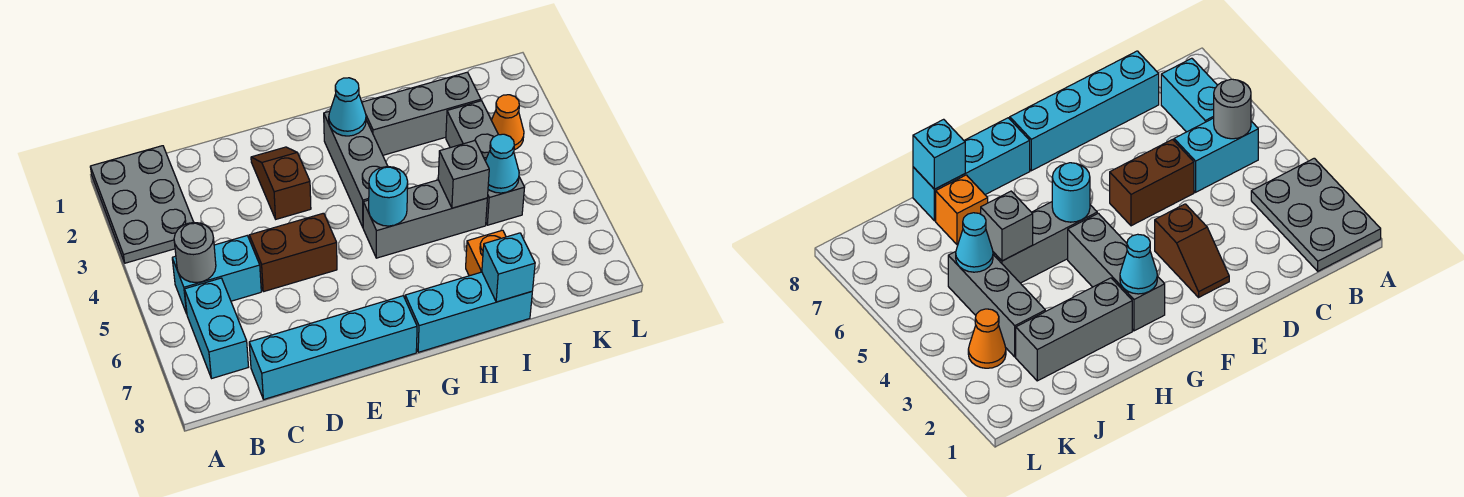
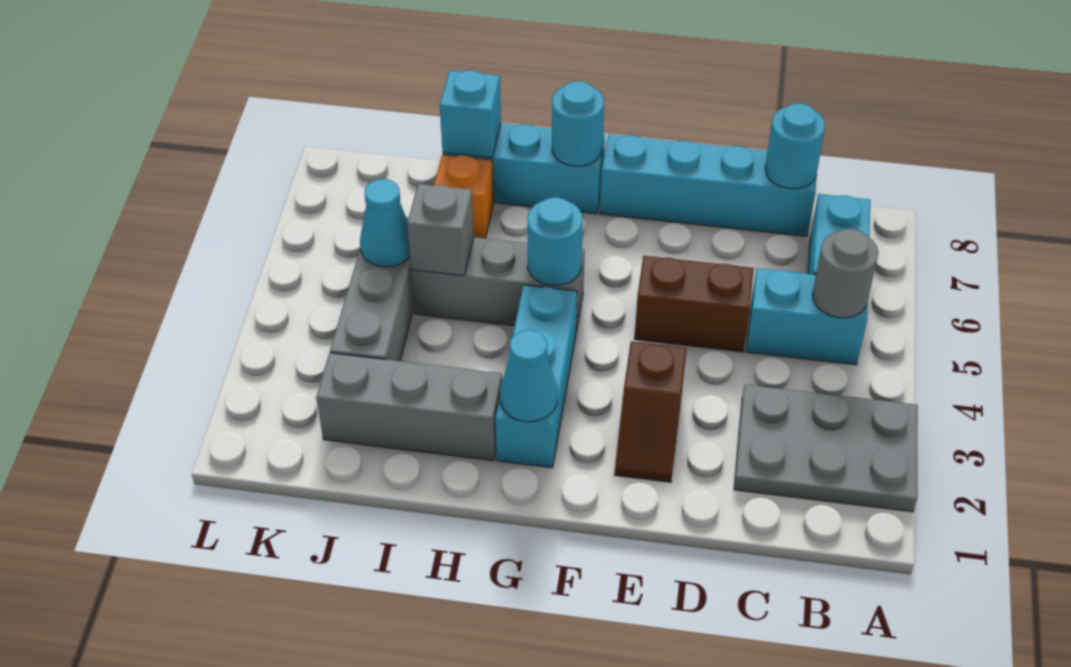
grey 2x3 plate [90,146,194,263] -> grey 2x3 plate turned to [734,385,918,512]
none -> cyan 1x1 round brick [765,103,825,189]
grey 1x3 brick [324,111,388,227] -> cyan 1x3 brick [496,285,577,468]
none -> cyan 1x1 round brick [552,81,604,166]
orange 1x1 cone [491,95,524,150] -> none

